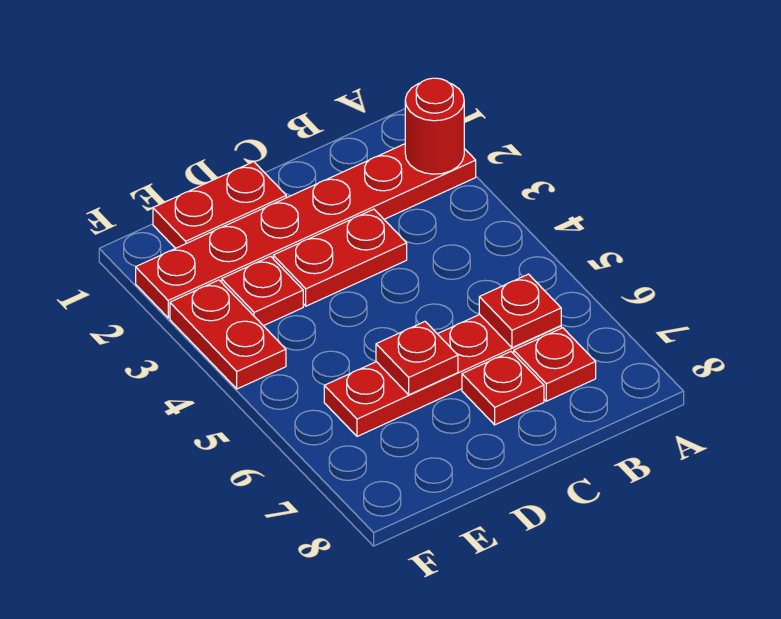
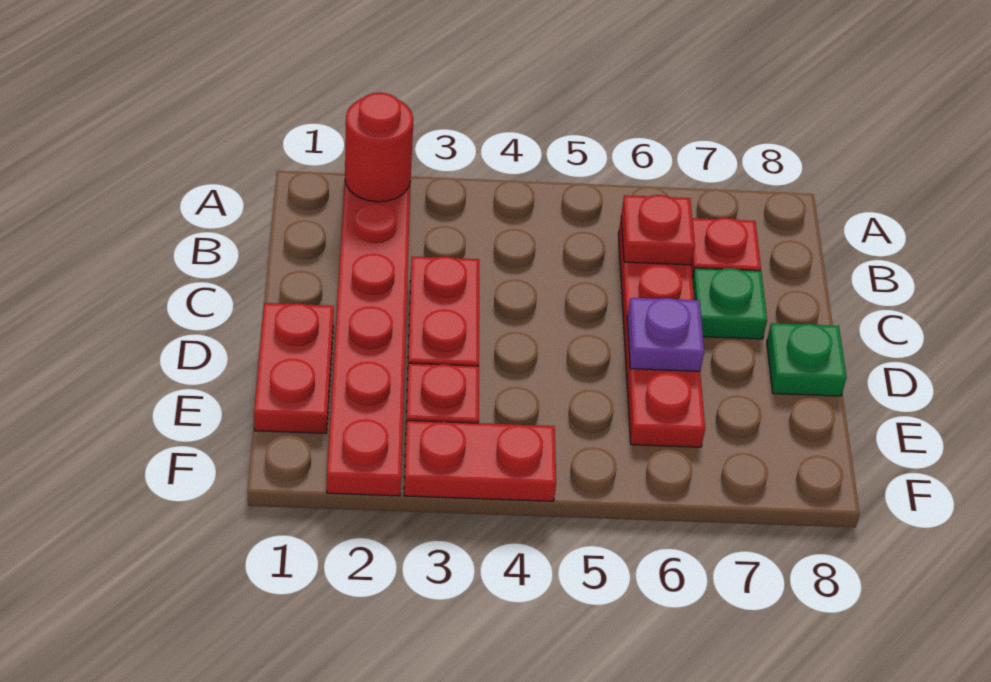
red 1x1 plate [462,352,544,425] -> green 1x1 plate [692,268,767,339]
red 1x1 plate [376,322,458,395] -> purple 1x1 plate [627,298,704,371]
none -> green 1x1 plate [767,323,847,396]

